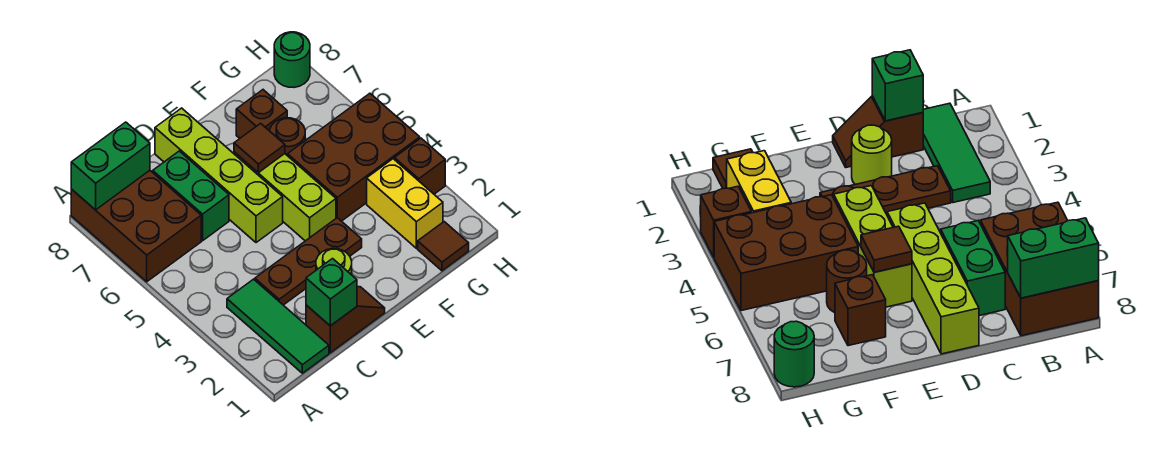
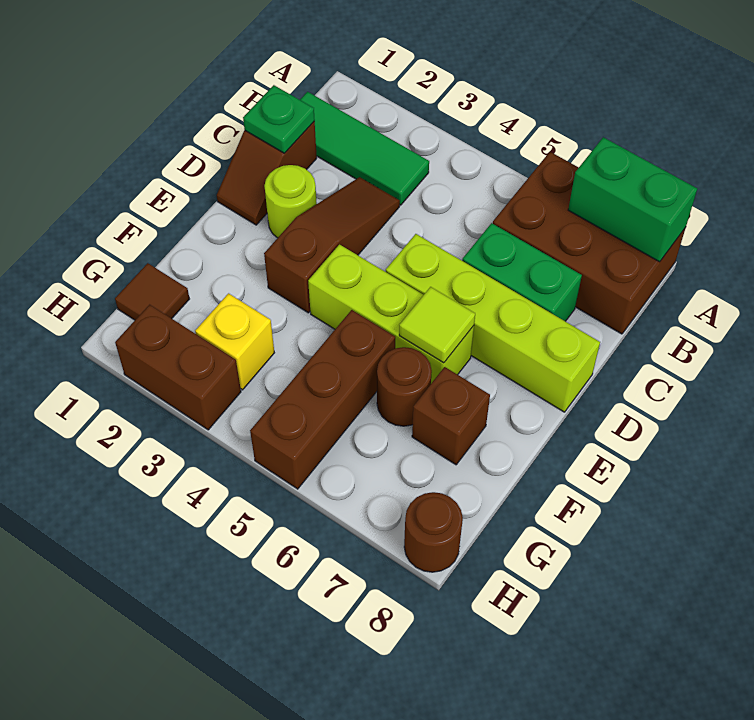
green 1x2 brick [71,122,150,210] -> green 1x2 brick turned to [568,137,697,262]
green 1x1 brick [306,259,357,326] -> green 1x1 plate [243,85,315,153]
brown 1x3 plate [255,218,362,305] -> brown 1x3 slope [264,177,400,313]
brown 1x1 tile [234,123,285,173] -> lime 1x1 tile [399,287,475,363]
brown 2x3 brick [288,93,420,221] -> brown 1x3 brick [250,310,395,489]
yellow 1x2 brick [367,159,443,248] -> yellow 1x1 brick [195,293,274,390]
brown 1x1 brick [394,138,445,194] -> brown 1x2 brick [115,305,241,430]
green 1x1 round brick [274,32,310,87] -> brown 1x1 round brick [404,492,463,572]

